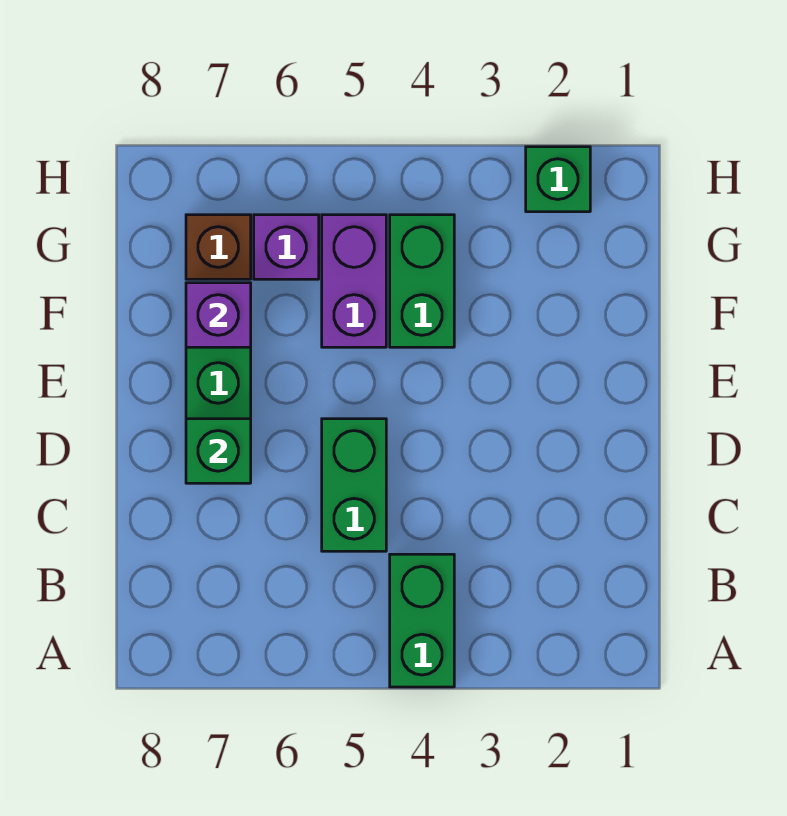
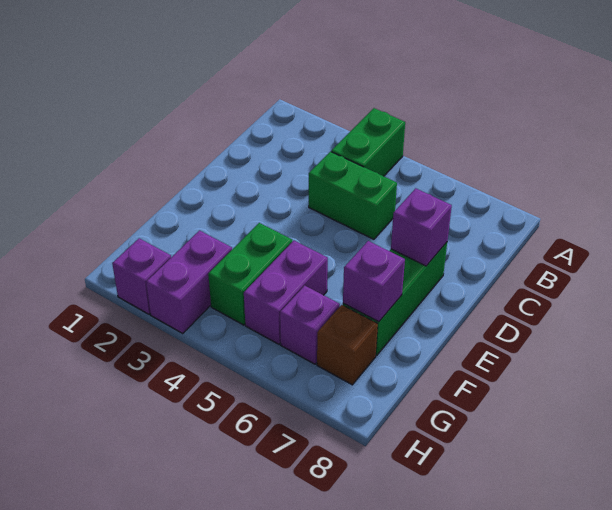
green 1x2 brick [322,419,386,551] -> green 1x2 brick turned to [309,152,397,239]
green 1x1 brick [186,419,251,483] -> purple 1x1 brick [391,188,452,266]
none -> purple 1x2 brick [146,231,232,334]
green 1x1 brick [526,147,590,212] -> purple 1x1 brick [112,238,171,314]

